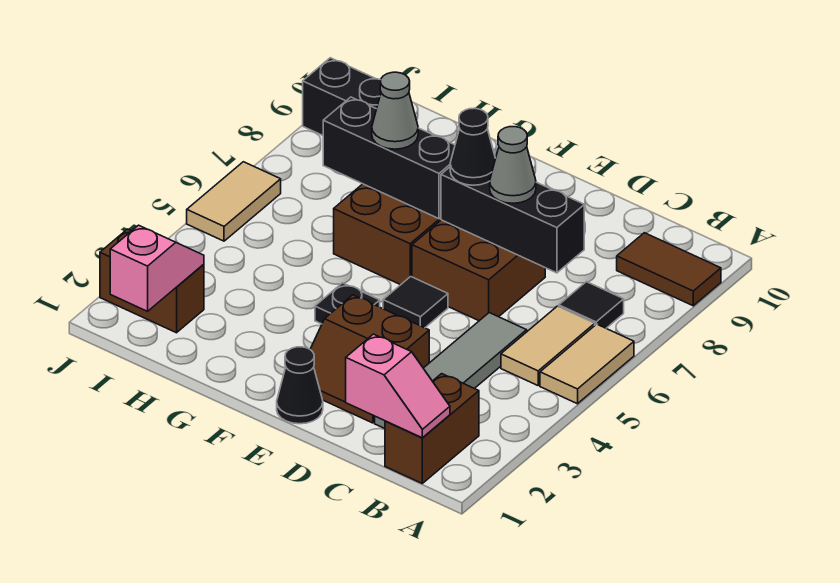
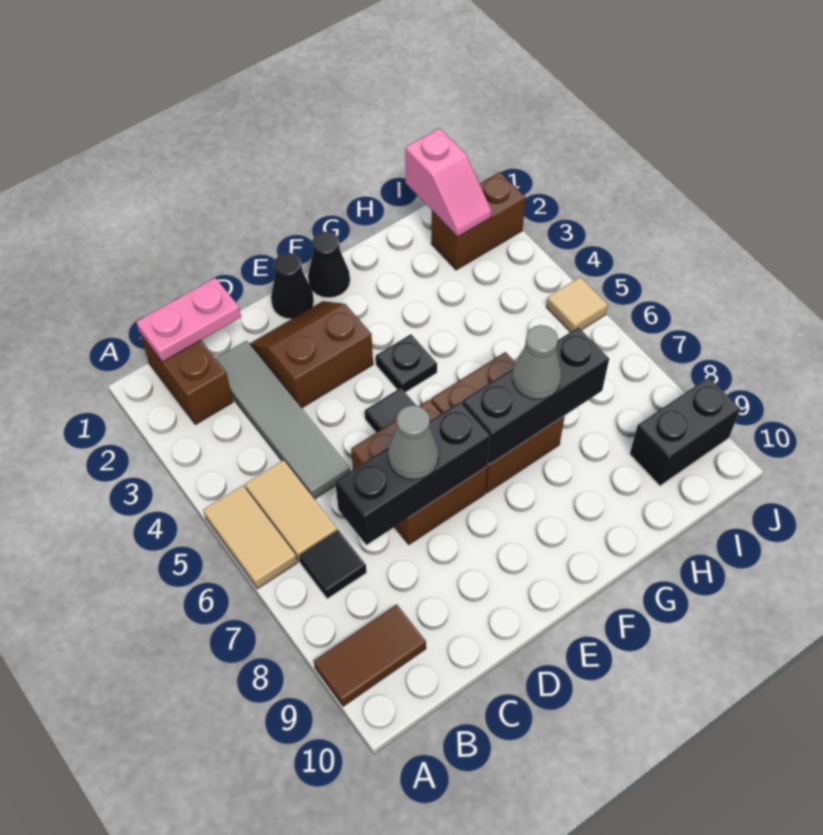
pink 1x2 slope [346,334,450,438] -> pink 1x2 plate [136,278,241,362]
black 1x1 cone [450,108,496,185] -> black 1x1 cone moved to [308,232,350,298]
tan 1x2 tile [187,162,281,241] -> tan 1x1 tile [546,277,608,332]

